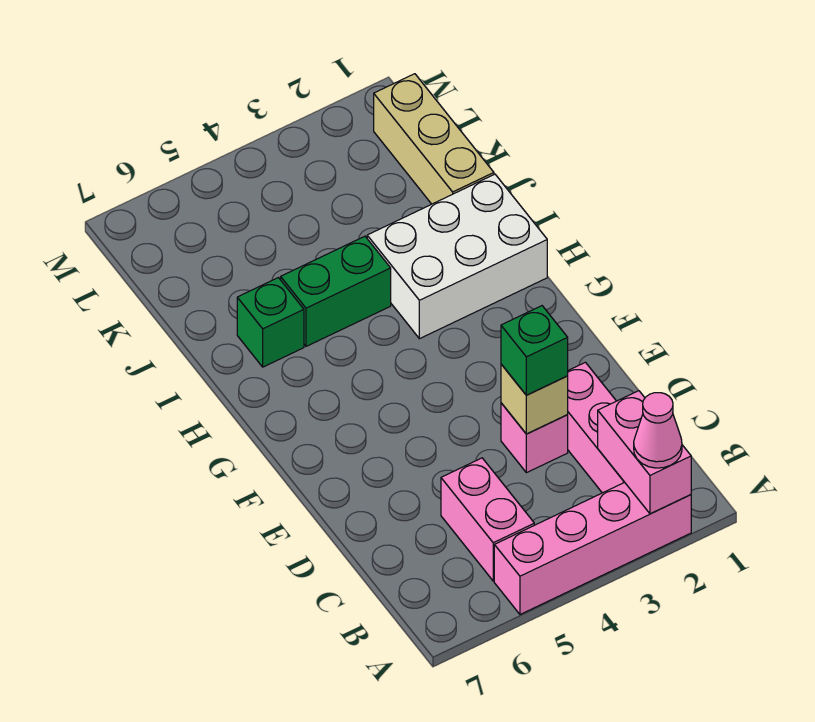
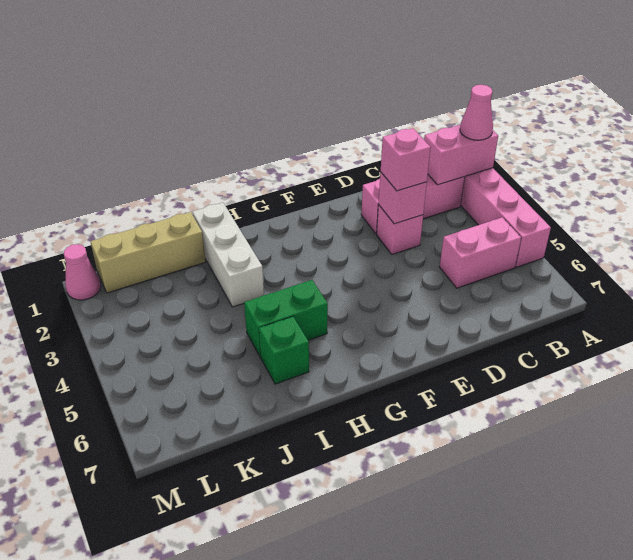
tan 1x1 brick [501,364,568,434] -> pink 1x1 brick [379,172,427,224]
green 1x1 brick [501,306,568,395] -> pink 1x1 brick [381,128,431,191]
white 2x3 brick [367,174,547,339] -> white 1x3 brick [192,203,264,307]
green 1x2 brick [281,236,391,346] -> green 1x2 brick turned to [244,280,328,357]
none -> pink 1x1 cone [64,244,101,300]

